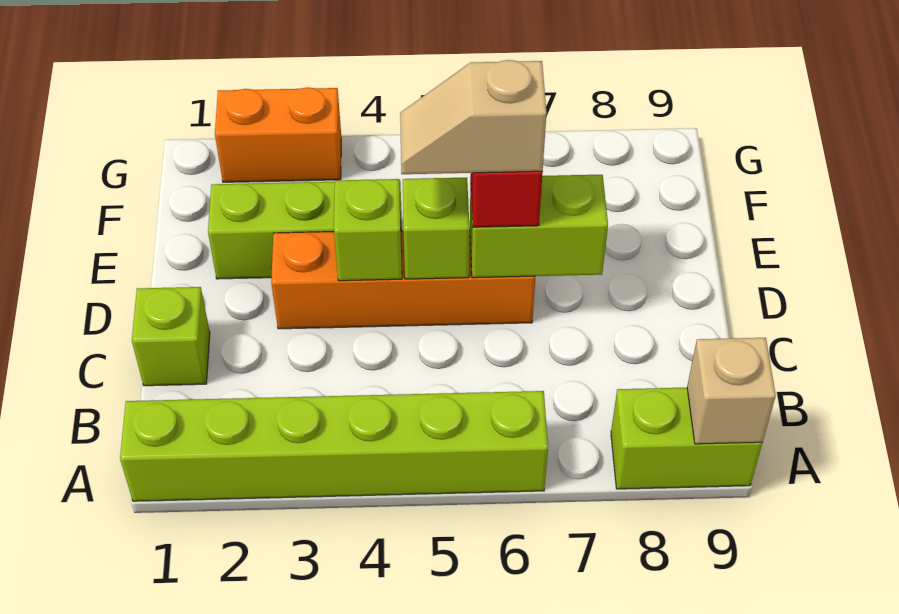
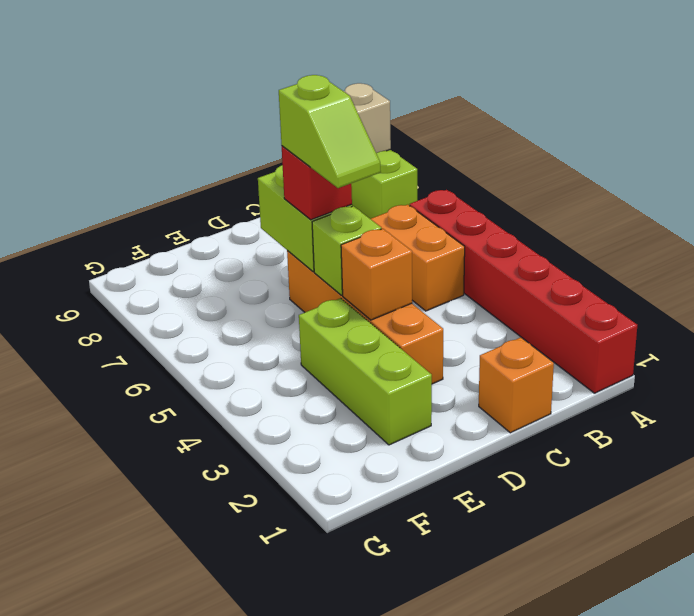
lime 1x6 brick [120,391,548,501] -> red 1x6 brick [410,190,637,393]
lime 1x1 brick [132,287,210,386] -> orange 1x1 brick [479,337,554,433]
lime 1x1 brick [334,179,402,281] -> orange 1x1 brick [341,229,412,320]
tan 1x2 slope [400,60,547,174] -> lime 1x2 slope [279,75,381,188]
orange 1x2 brick [215,87,341,182] -> orange 1x2 brick moved to [371,205,465,311]

